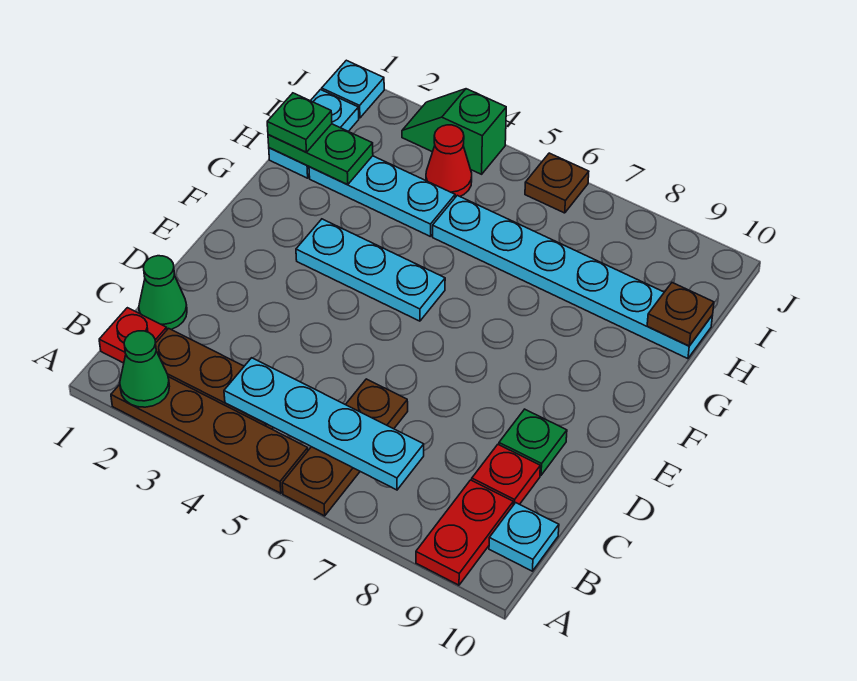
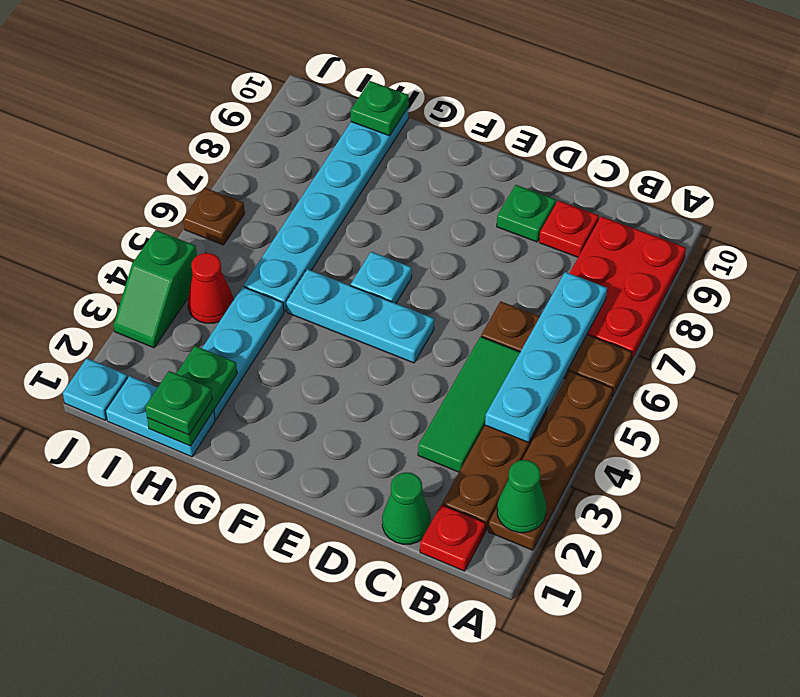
red 1x2 plate [416,480,513,585] -> red 2x3 plate [570,216,686,360]
cyan 1x1 plate [489,503,559,571] -> cyan 1x1 plate moved to [351,252,412,303]
none -> green 1x3 tile [418,337,520,472]
cyan 1x3 plate [296,219,445,321] -> cyan 1x3 plate turned to [286,269,434,363]
brown 1x1 plate [647,283,714,346] -> green 1x1 plate [351,81,409,136]

